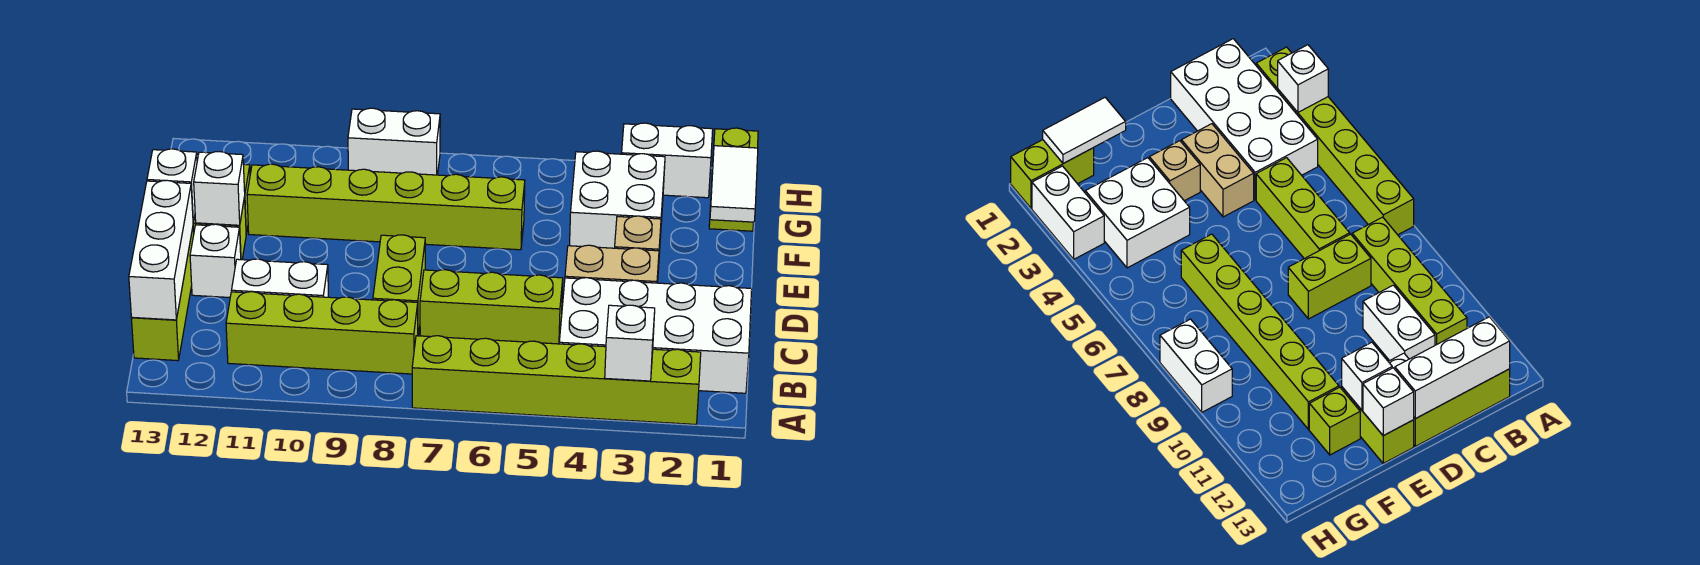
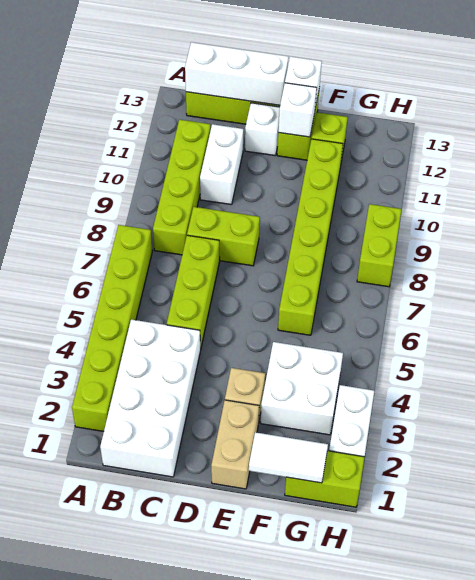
white 1x1 brick [605,305,655,381] -> none
tan 1x2 brick [565,245,659,283] -> tan 1x2 brick moved to [211,400,259,489]
white 1x2 brick [348,108,440,175] -> lime 1x2 brick [357,204,402,287]

